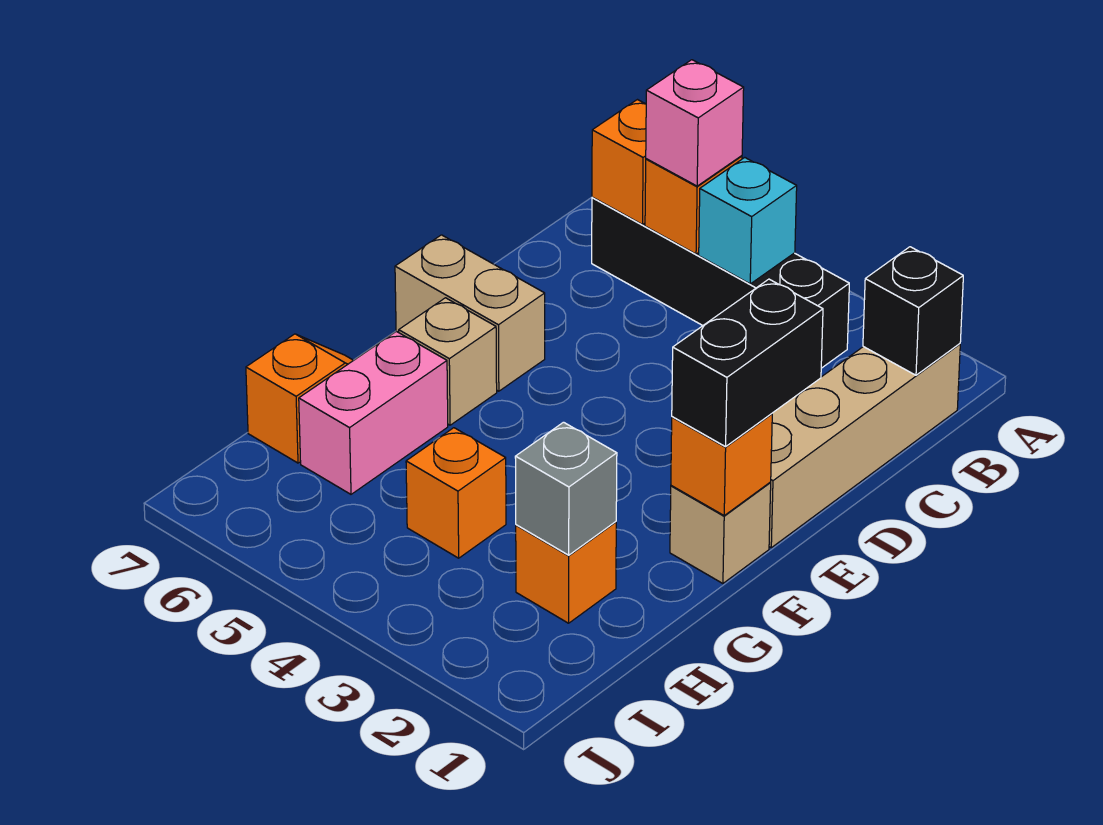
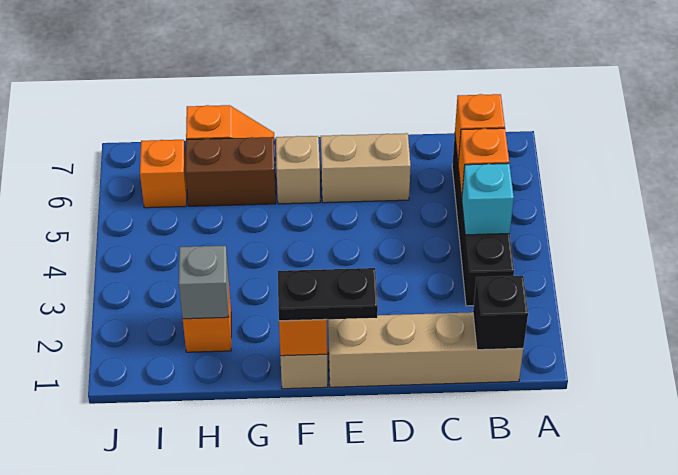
pink 1x1 brick [646,60,744,186] -> none
black 1x2 brick [672,279,823,447] -> black 1x2 plate [278,268,378,321]
tan 1x2 brick [395,235,545,391] -> tan 1x2 brick turned to [321,133,411,203]
pink 1x2 brick [299,331,448,494] -> brown 1x2 brick [185,137,276,206]
orange 1x1 brick [406,428,506,558] -> orange 1x1 brick moved to [140,140,187,208]

